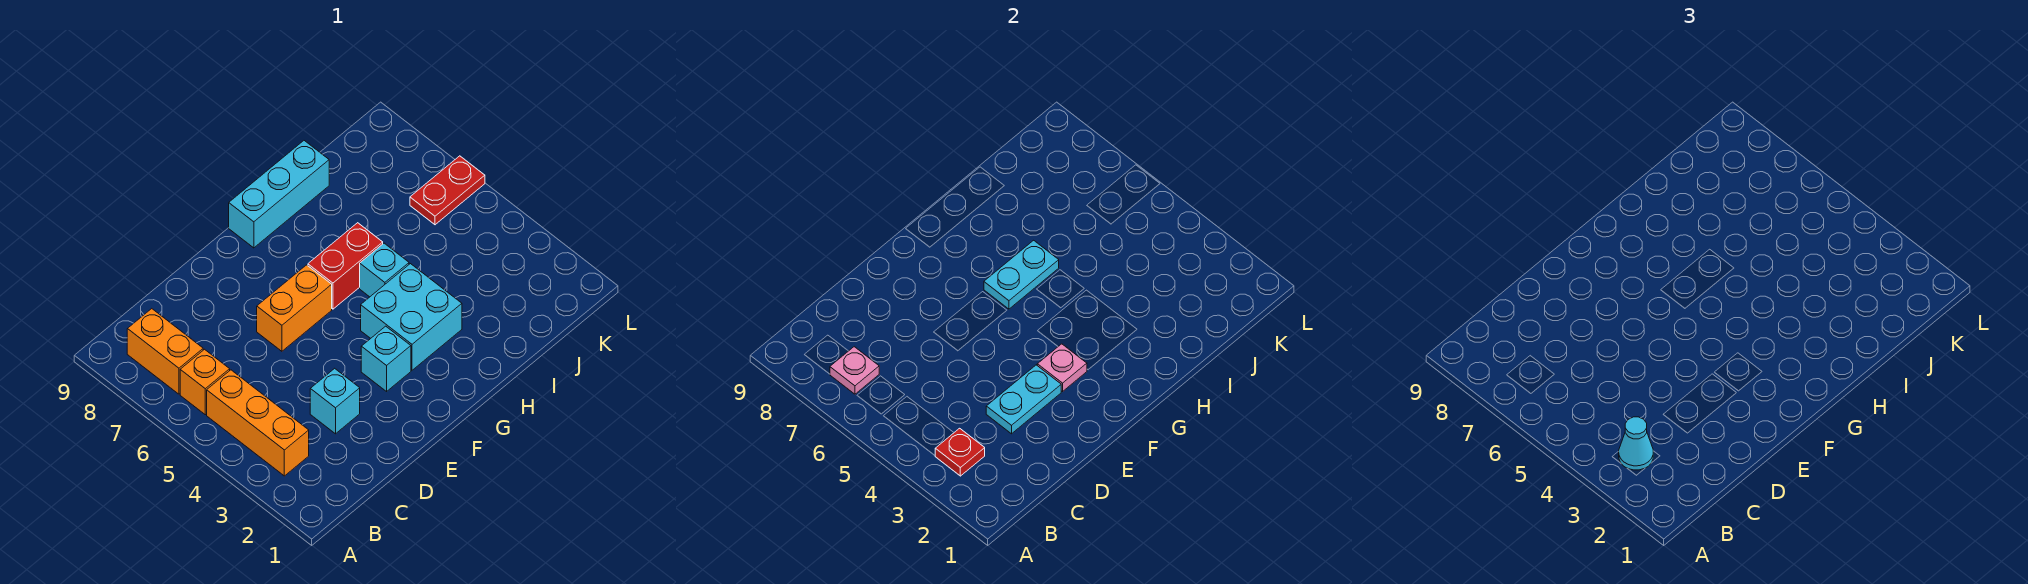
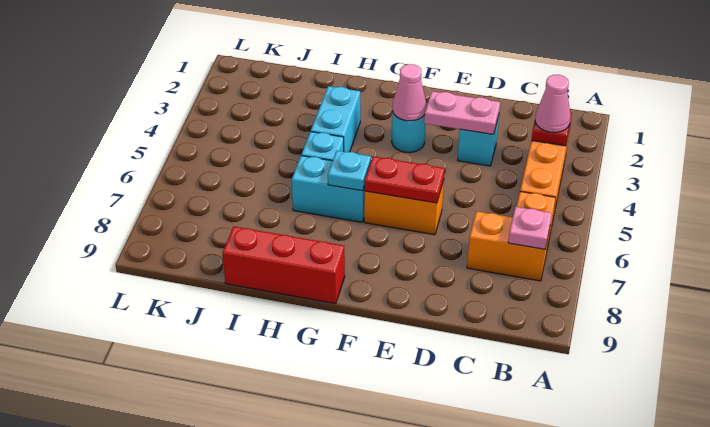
cyan 1x1 cone [1619,417,1653,470] -> pink 1x1 cone [535,75,571,133]
orange 1x2 brick [127,309,203,394] -> orange 1x2 brick turned to [467,211,550,281]
cyan 1x2 plate [986,365,1061,434] -> pink 1x2 plate [424,91,500,134]
cyan 1x1 brick [361,326,411,391] -> cyan 1x1 round brick [392,111,425,153]
pink 1x1 plate [1037,344,1087,391] -> pink 1x1 cone [392,64,426,121]
cyan 2x2 brick [361,264,462,370] -> cyan 1x2 brick [311,86,360,152]
red 1x2 brick [308,223,383,309] -> cyan 1x2 brick [292,156,365,222]
cyan 1x2 plate [984,240,1059,309] -> cyan 1x1 plate [328,151,371,191]
cyan 1x3 brick [229,141,329,248] -> red 1x3 brick [223,226,345,304]
red 1x2 plate [410,156,485,225] -> red 1x2 plate moved to [365,157,444,203]

